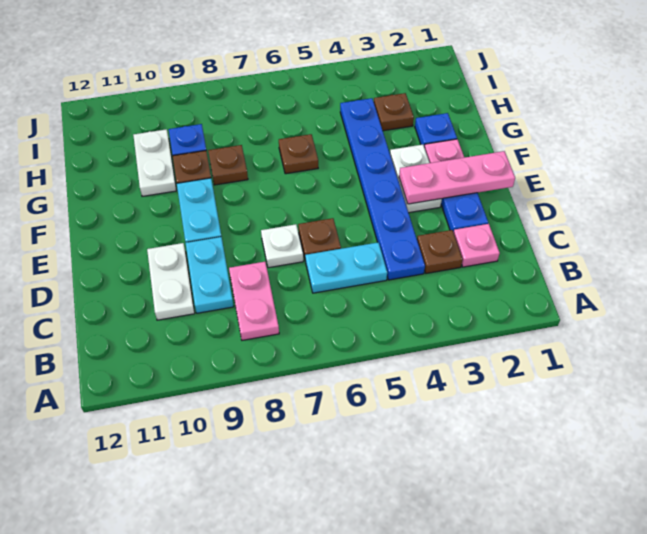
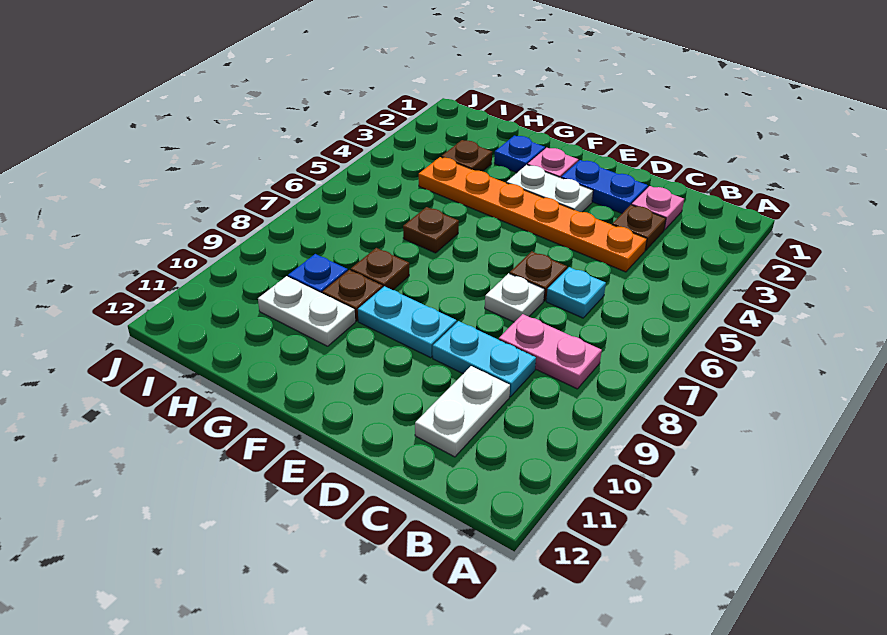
blue 1x6 plate [340,98,425,280] -> orange 1x6 plate [419,157,647,272]
cyan 1x2 plate [305,242,387,293] -> cyan 1x1 plate [546,267,606,318]
white 1x2 plate [147,243,195,320] -> white 1x2 plate turned to [415,366,510,457]
pink 1x3 plate [399,151,515,204] -> none

